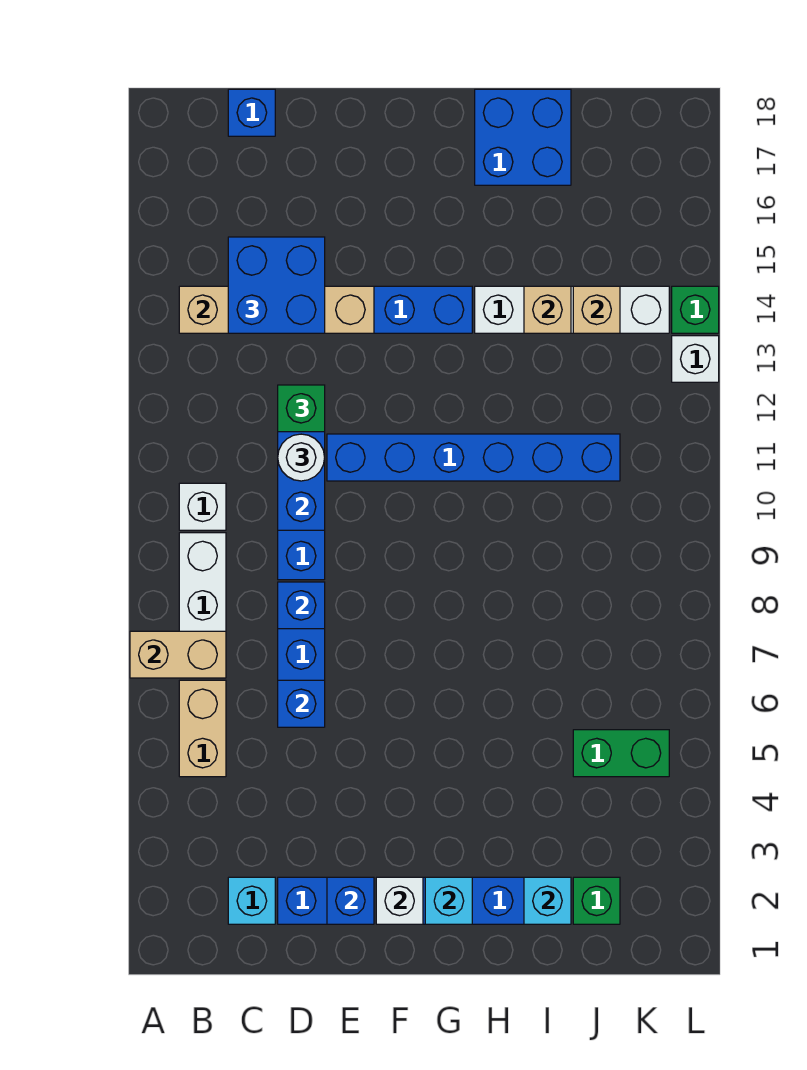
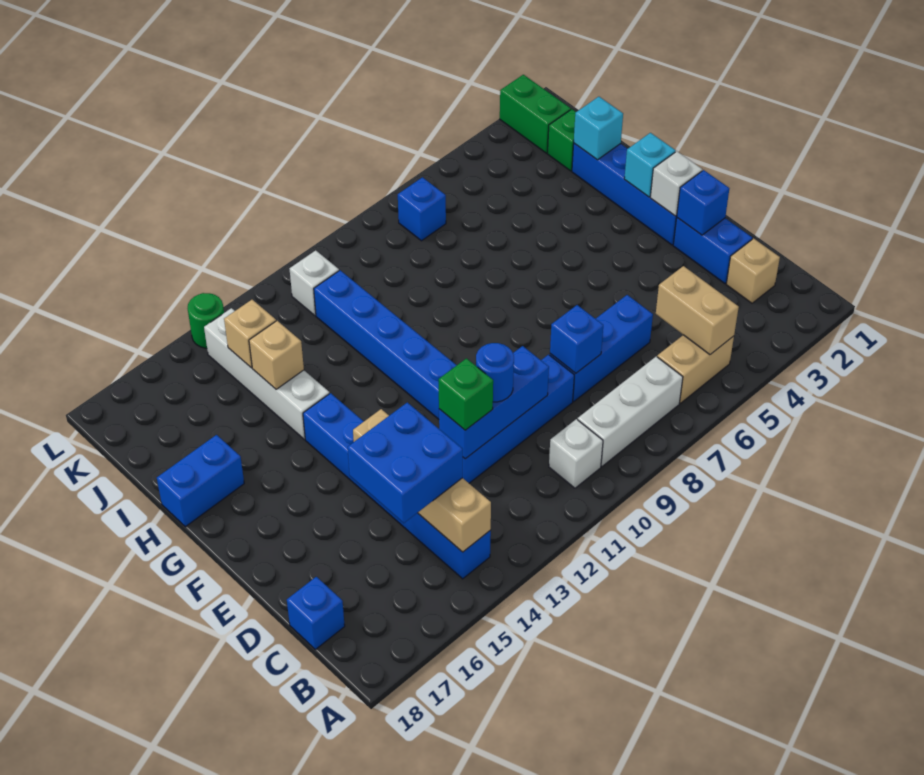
tan 1x2 brick [130,631,226,678] -> tan 1x2 brick moved to [656,266,739,355]
cyan 1x1 brick [228,877,275,924] -> tan 1x1 brick [726,238,780,303]
blue 1x1 brick [278,680,325,727] -> blue 1x1 brick moved to [398,177,446,241]
white 1x1 round brick [278,434,325,481] -> blue 1x1 round brick [476,343,514,402]
blue 2x2 brick [475,89,571,185] -> blue 1x2 brick [157,435,244,527]
green 1x2 brick [573,730,669,777] -> green 1x2 brick moved to [500,75,571,153]
white 1x1 brick [672,336,719,382] -> white 1x1 brick moved to [290,250,339,315]
green 1x1 brick [672,286,719,333] -> green 1x1 round brick [188,293,224,348]

